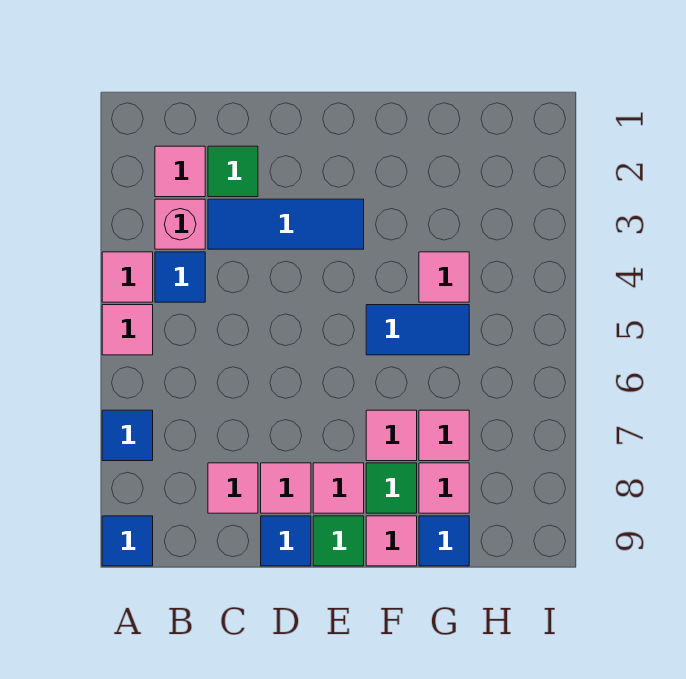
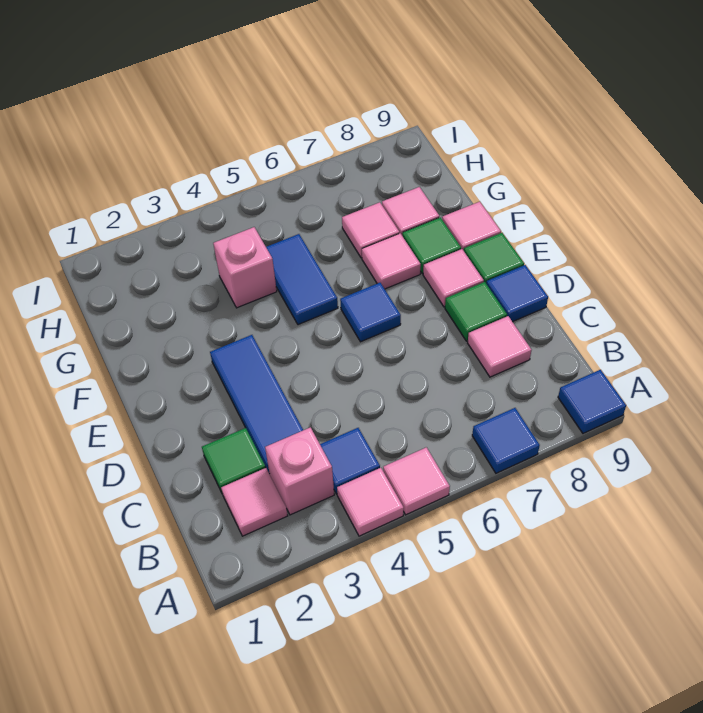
pink 1x1 tile [261,463,311,513] -> green 1x1 tile [445,282,507,341]
pink 1x1 tile [419,252,469,302] -> pink 1x1 brick [213,227,277,308]
blue 1x1 tile [419,516,469,566] -> blue 1x1 tile moved to [340,283,401,342]

